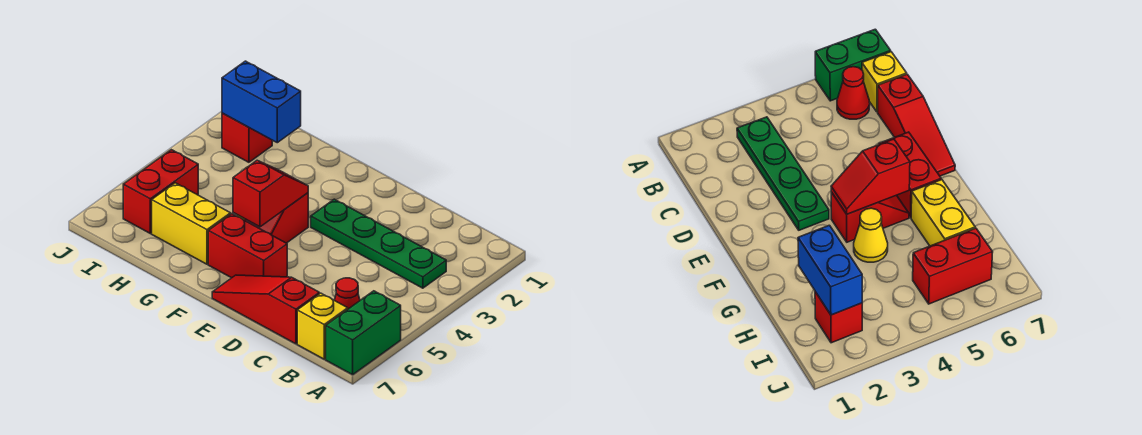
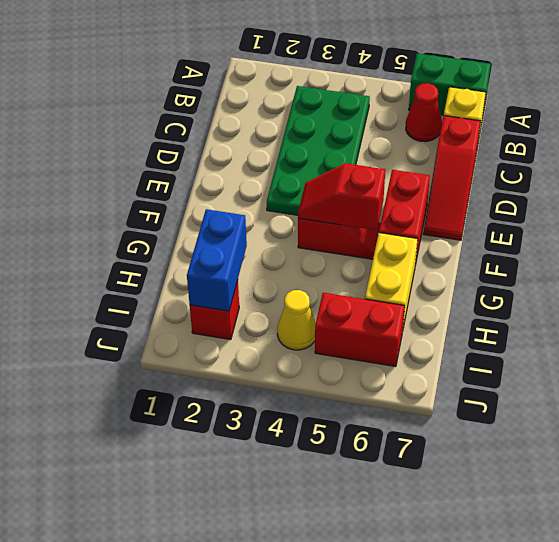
green 1x4 plate [311,199,446,288] -> green 2x4 plate [267,86,370,215]
yellow 1x1 cone [854,208,888,262] -> yellow 1x1 cone moved to [277,290,316,350]

